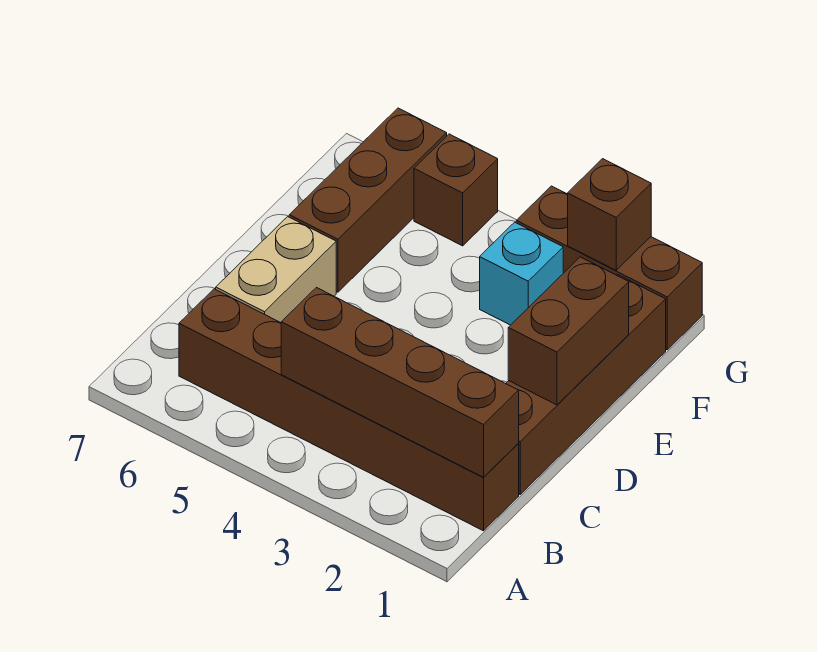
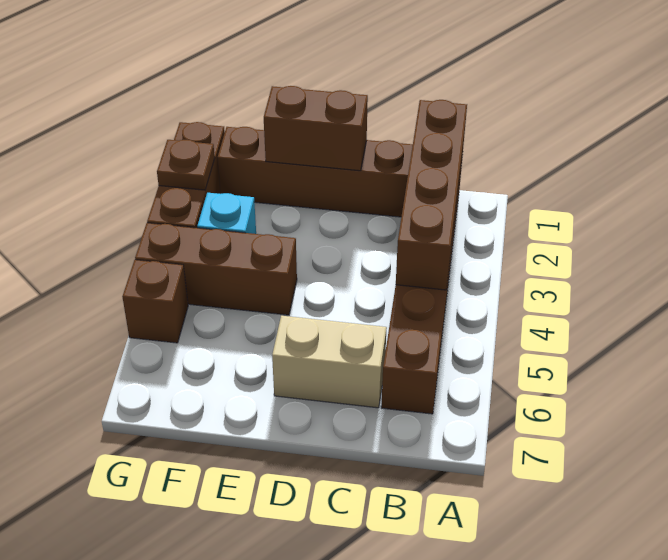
brown 1x3 brick [289,108,447,292] -> brown 1x3 brick moved to [135,223,297,315]
brown 1x1 brick [568,159,651,270] -> brown 1x1 plate [157,140,215,190]

